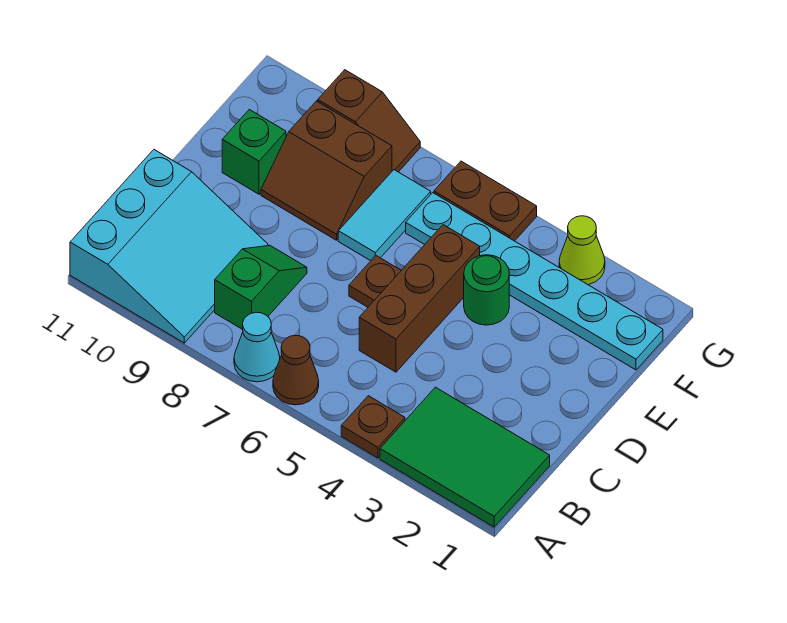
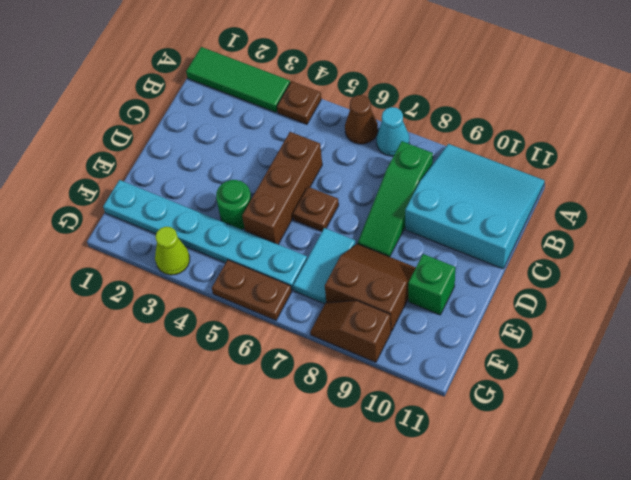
green 2x3 tile [380,387,550,527] -> green 1x3 tile [186,47,290,112]
cyan 3x3 slope [70,150,268,343] -> cyan 3x3 slope turned to [405,144,545,269]
green 1x2 slope [215,245,307,329] -> green 1x3 slope [358,141,433,257]

